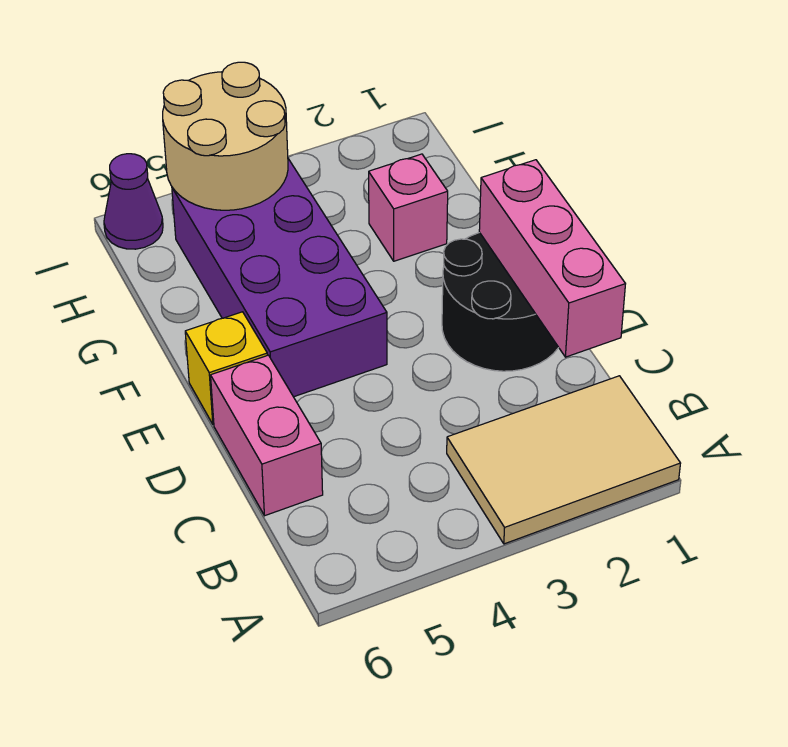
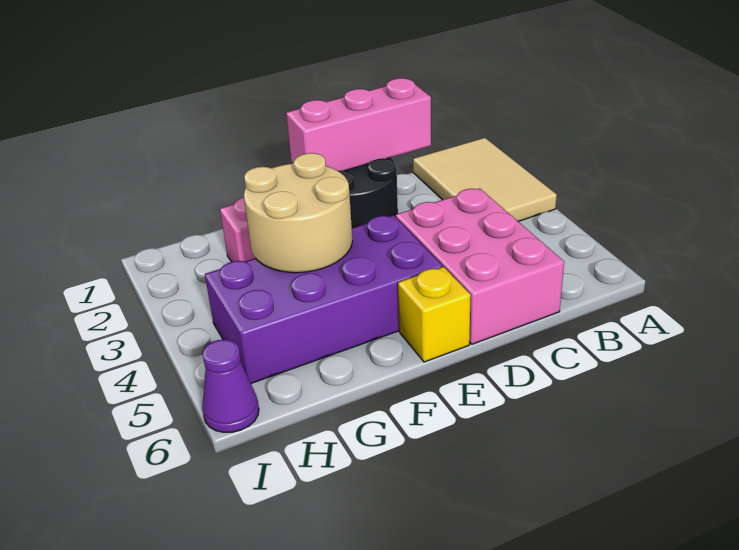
pink 1x2 brick [211,355,323,516] -> pink 2x3 brick [396,188,564,344]
tan 2x2 round brick [163,62,288,210] -> tan 2x2 round brick moved to [244,153,352,273]

